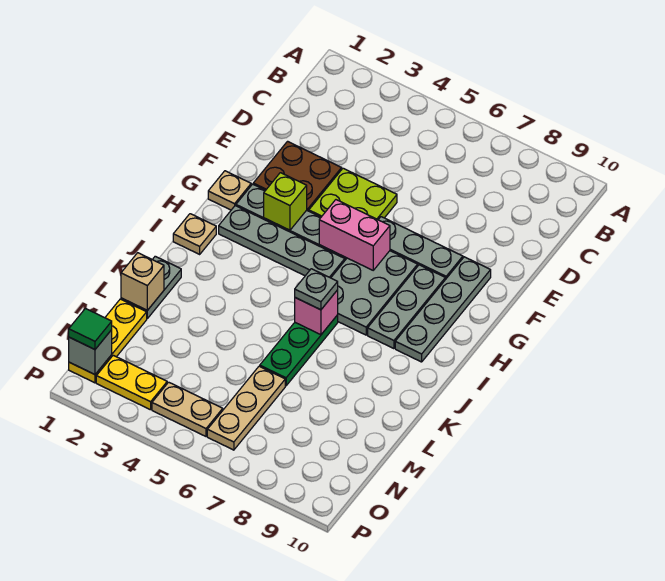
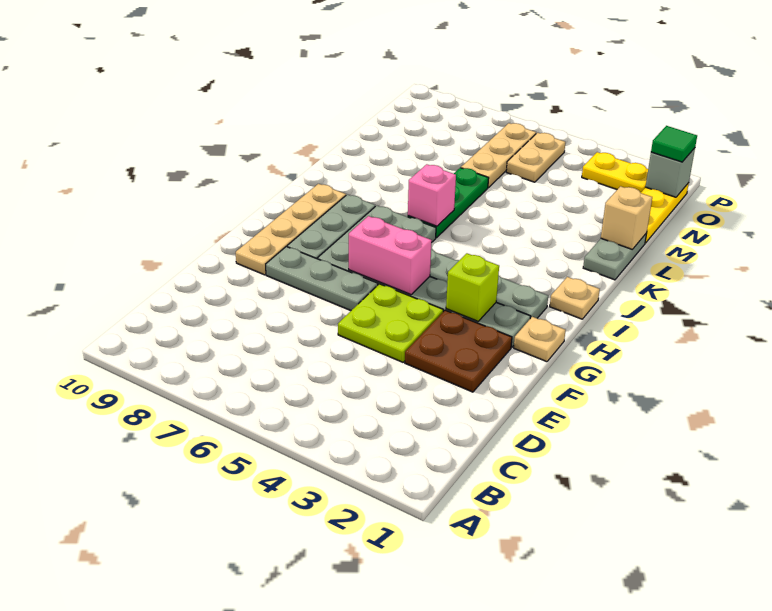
grey 1x4 plate [395,257,491,362] -> tan 1x4 plate [236,184,346,275]
grey 1x1 plate [295,269,338,310] -> none
tan 1x2 plate [152,382,223,436] -> tan 1x2 plate turned to [506,133,565,182]

